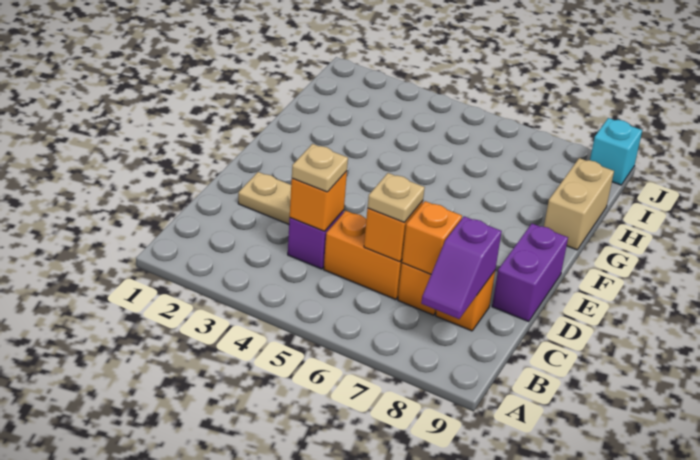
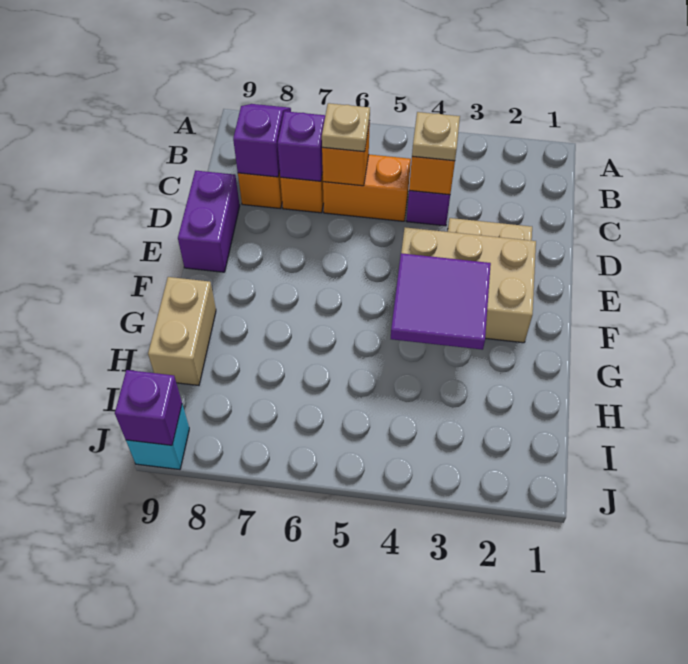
orange 1x1 brick [402,201,462,274] -> purple 1x1 brick [278,111,325,181]
none -> tan 2x3 brick [401,227,536,343]
none -> purple 2x2 tile [391,253,491,350]
none -> purple 1x1 brick [115,370,182,445]

